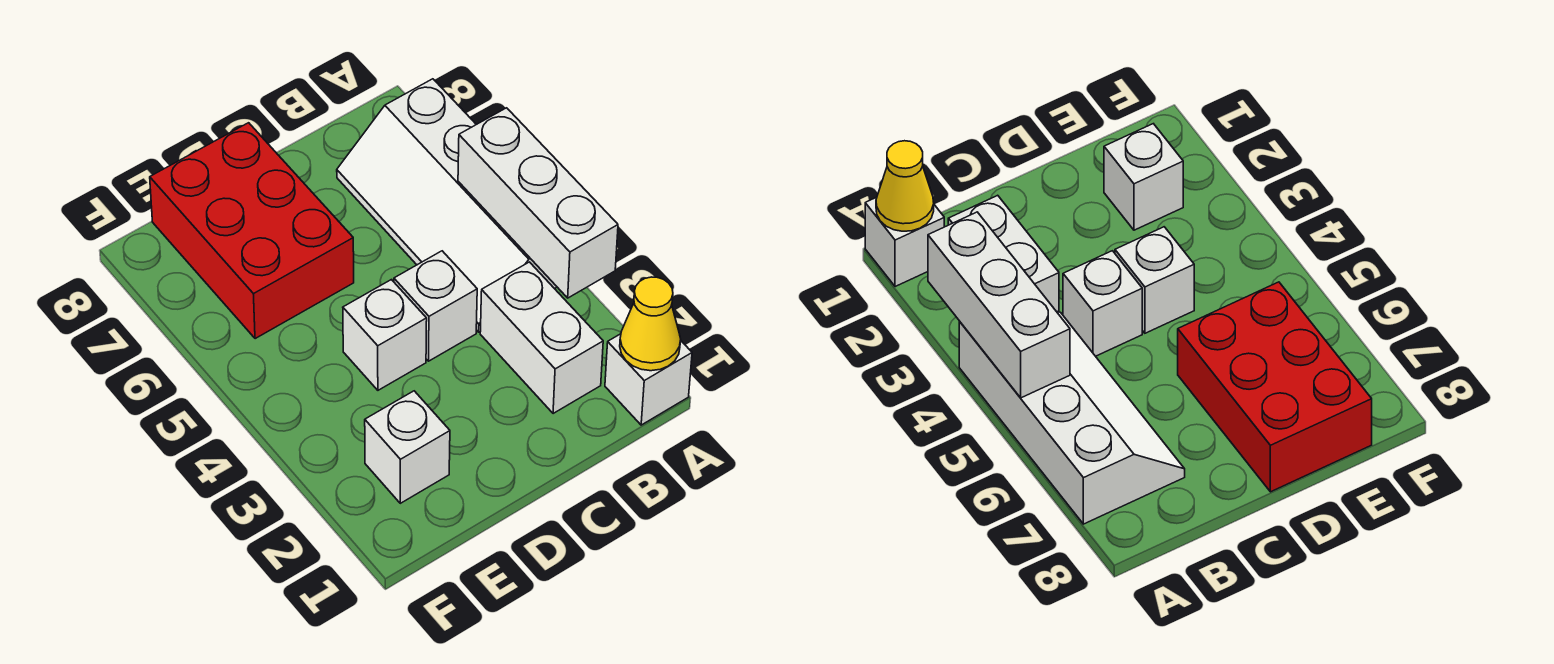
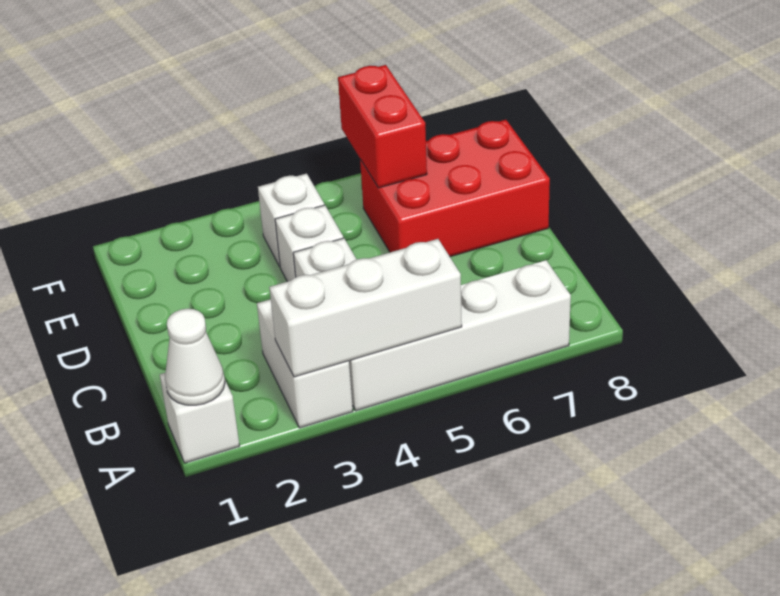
yellow 1x1 cone [620,277,681,371] -> white 1x1 cone [165,309,225,405]
white 1x2 brick [480,262,603,414] -> white 1x2 brick turned to [257,299,353,428]
white 1x1 brick [365,391,450,503] -> white 1x1 brick moved to [258,174,324,267]
none -> red 1x2 brick [338,65,427,188]

